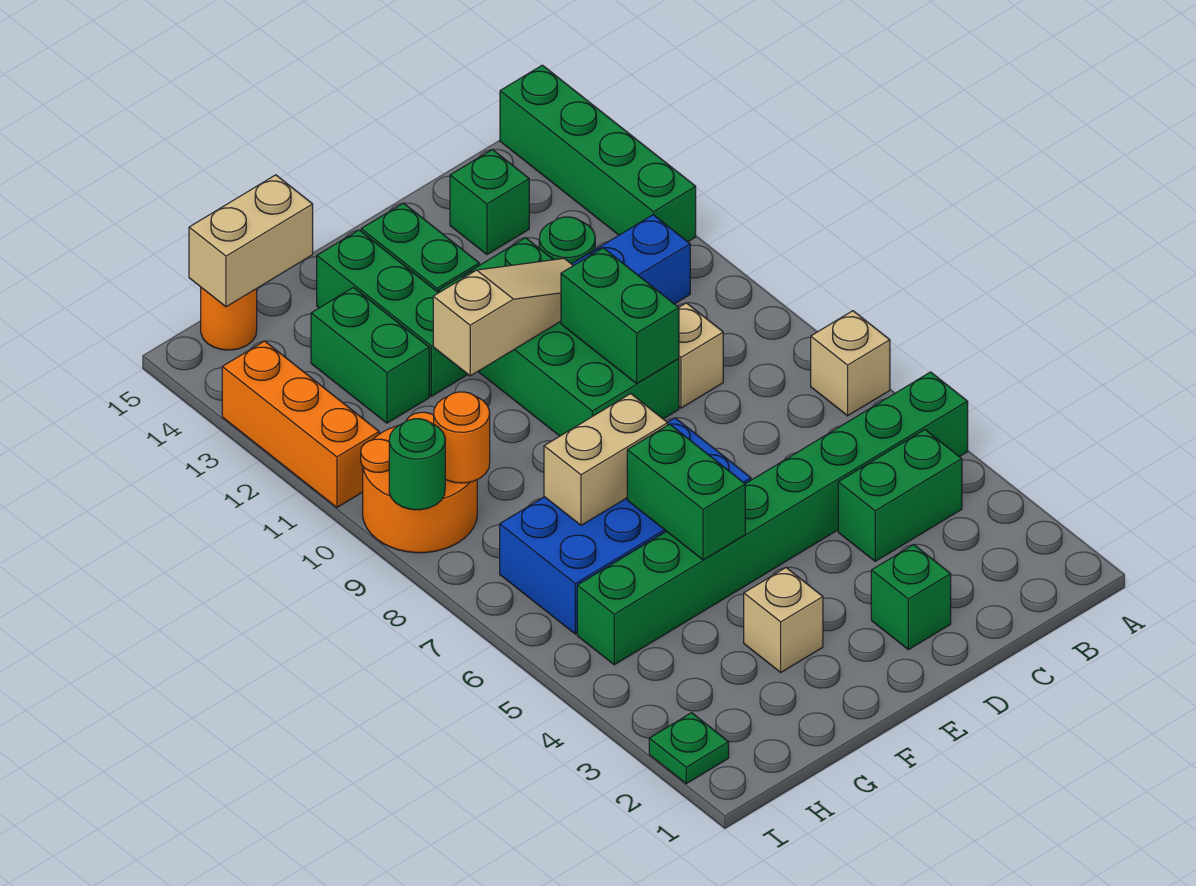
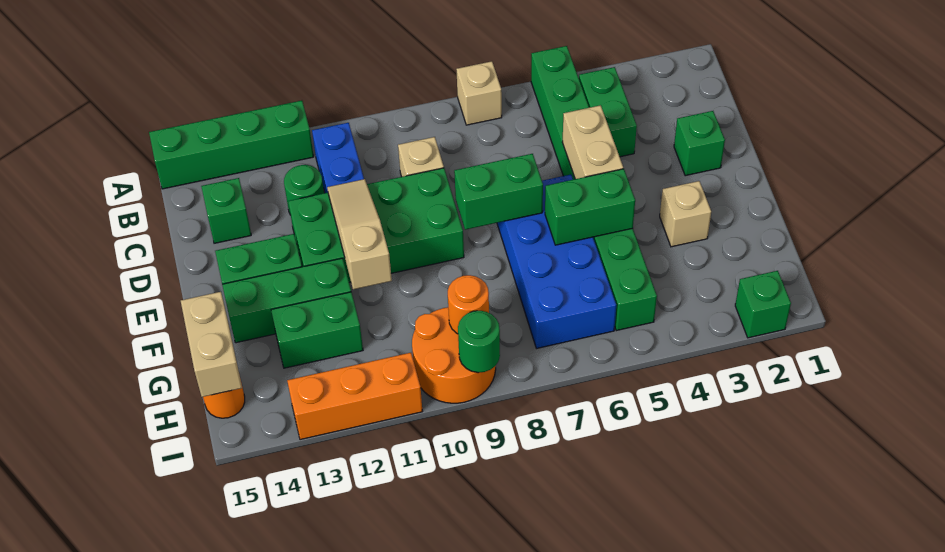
green 1x2 brick [561,248,679,383] -> green 1x2 brick moved to [454,154,543,230]
tan 1x2 brick [544,394,668,525] -> tan 1x2 brick moved to [562,105,623,179]
green 1x1 plate [649,713,729,784] -> green 1x1 brick [735,271,791,338]

